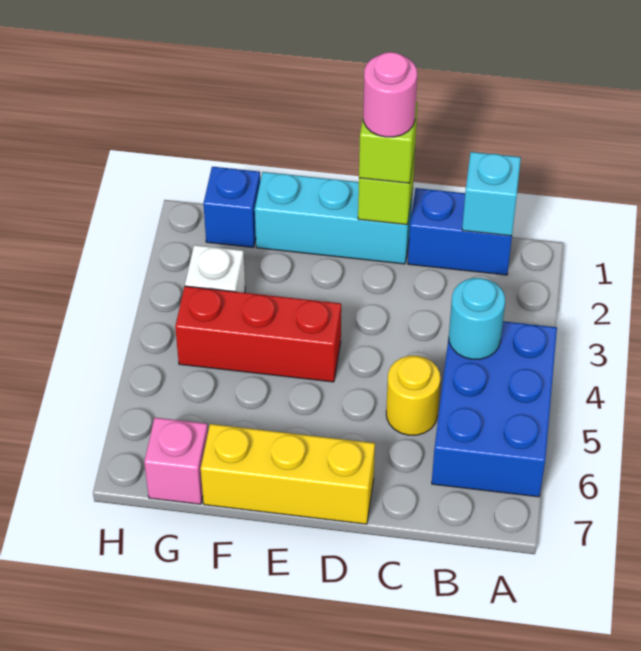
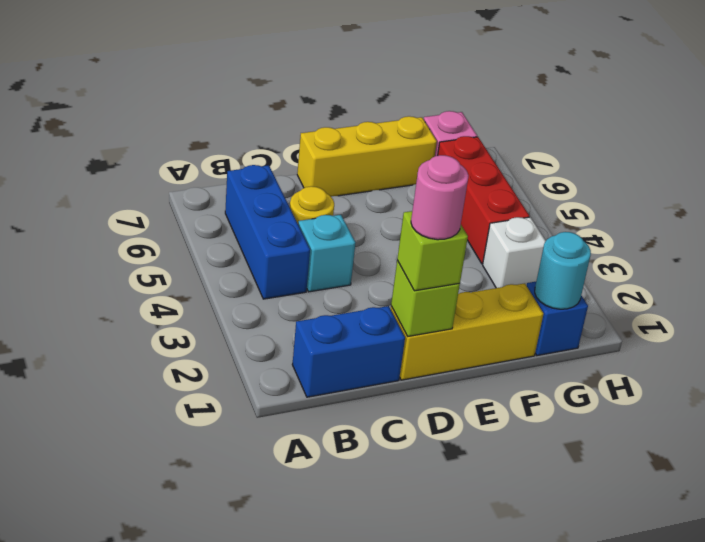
blue 2x3 brick [432,321,557,497] -> blue 1x3 brick [225,165,310,299]
cyan 1x1 brick [462,152,521,236] -> cyan 1x1 brick moved to [298,215,356,292]
cyan 1x1 round brick [449,278,505,359] -> cyan 1x1 round brick moved to [535,232,591,309]
cyan 1x3 brick [255,172,413,264] -> yellow 1x3 brick [391,283,543,380]
red 1x3 brick [175,286,341,382] -> red 1x3 brick turned to [438,136,529,264]

